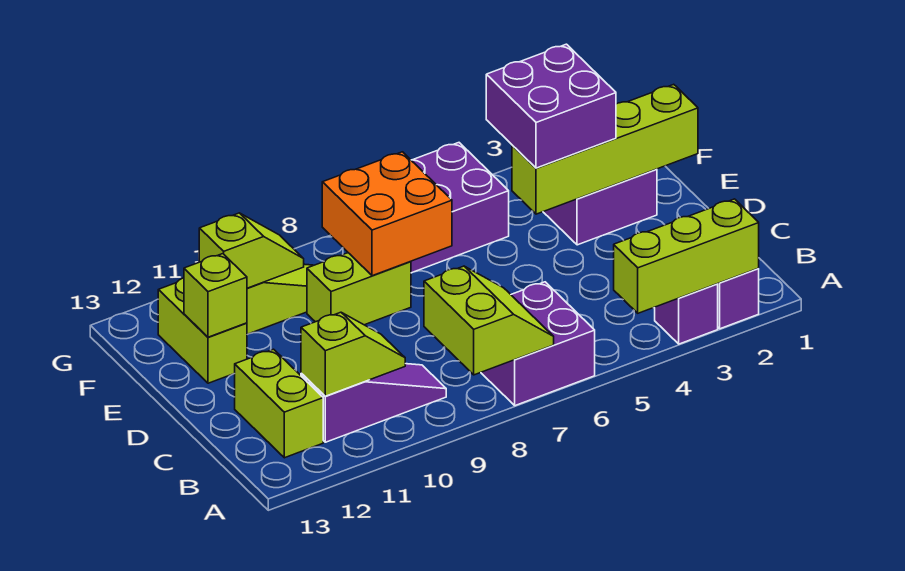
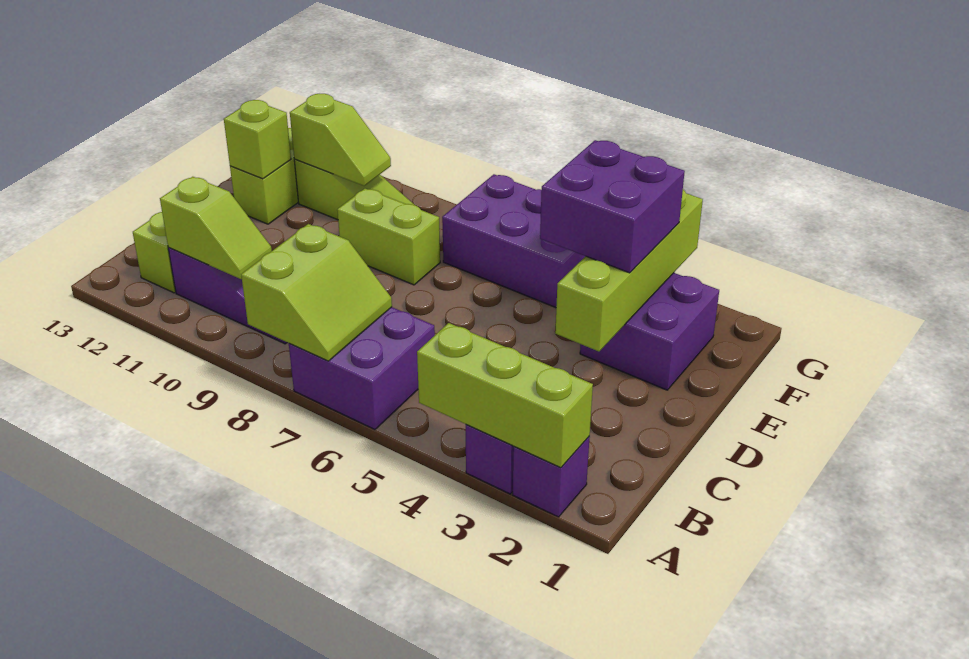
lime 1x4 brick [512,84,698,214] -> lime 1x4 brick turned to [555,190,703,351]
orange 2x2 brick [322,152,452,276] -> none

